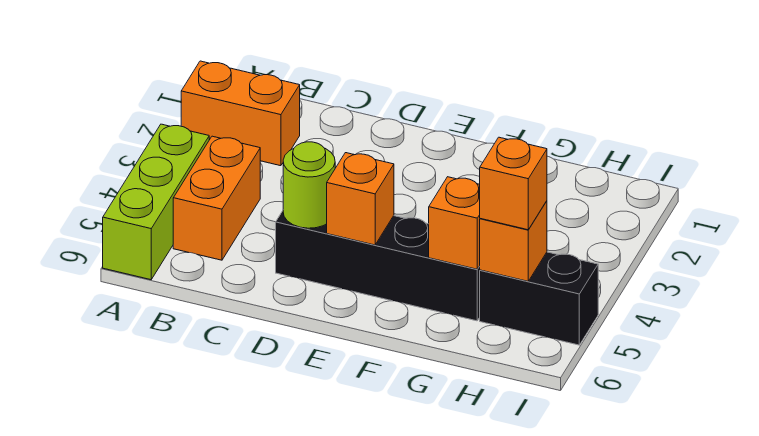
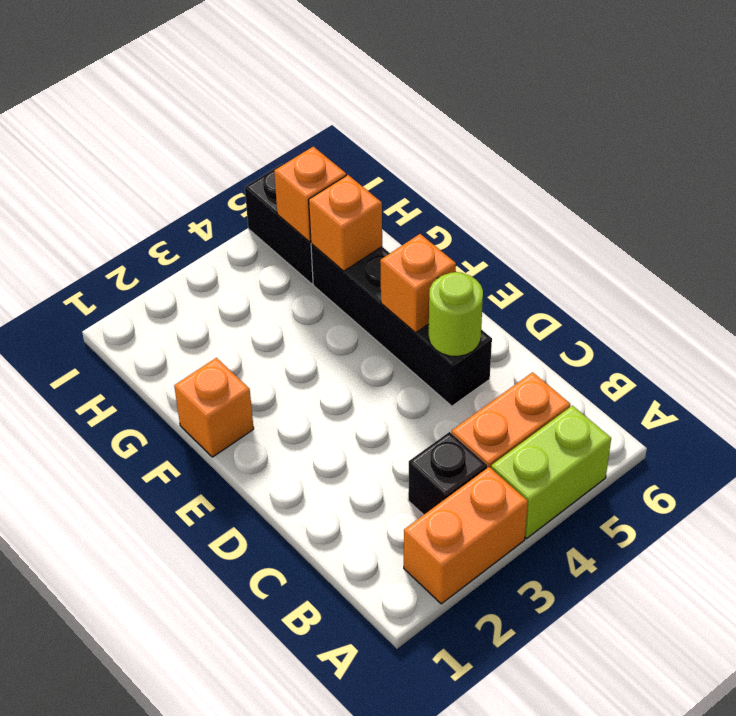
orange 1x2 brick [181,61,300,166] -> orange 1x2 brick turned to [404,467,528,604]
lime 1x3 brick [103,124,209,280] -> lime 1x2 brick [491,406,611,539]
none -> black 1x1 brick [408,432,487,515]
orange 1x1 brick [480,137,547,230] -> orange 1x1 brick moved to [174,358,254,457]

